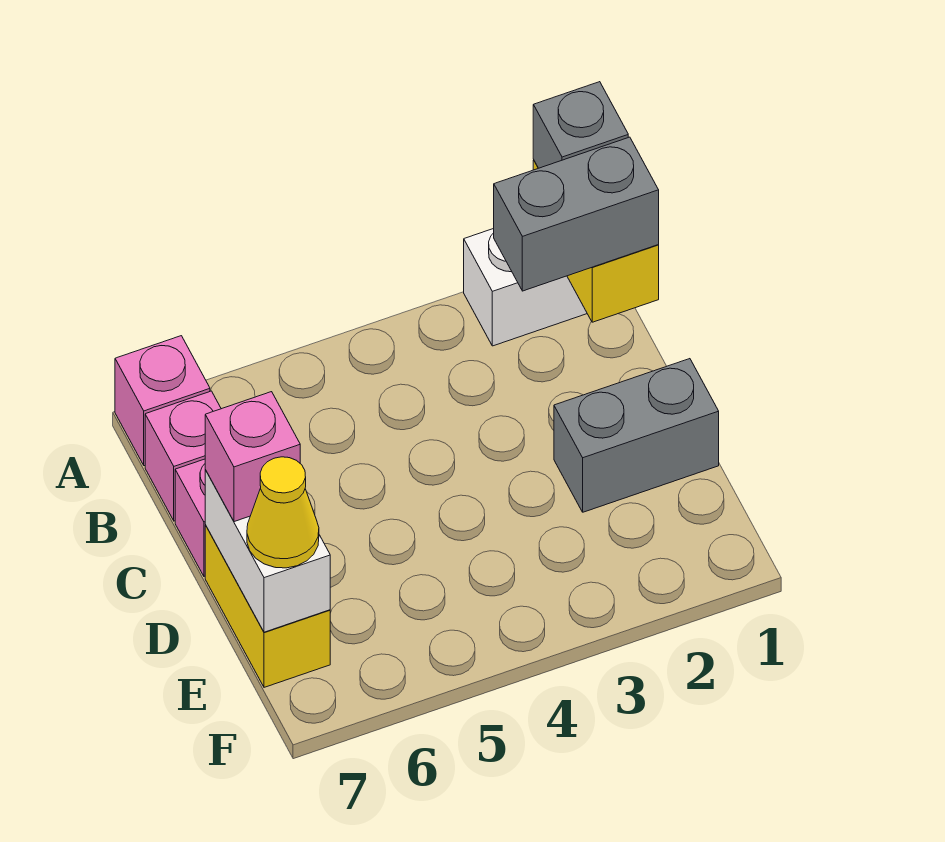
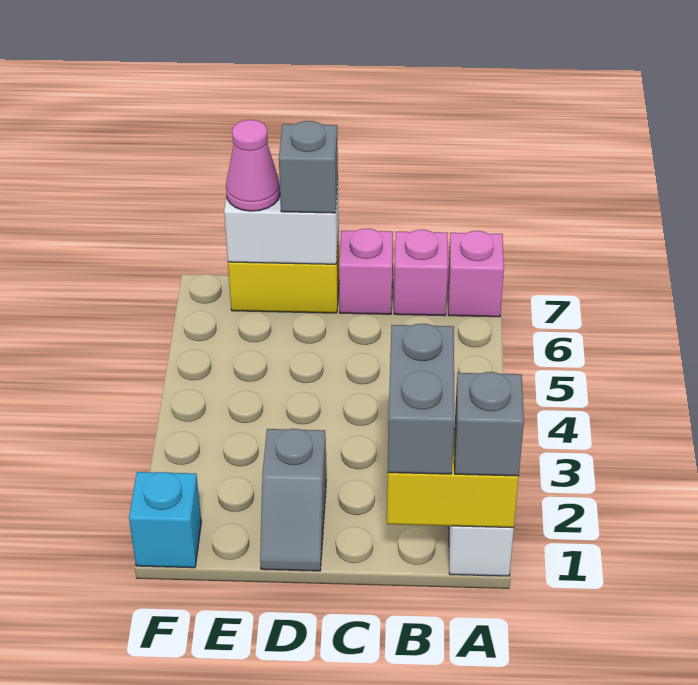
grey 1x2 brick [554,359,719,512] -> grey 1x2 slope [260,429,326,571]
pink 1x1 brick [205,392,300,522] -> grey 1x1 brick [279,121,338,213]
yellow 1x1 cone [247,457,319,568] -> pink 1x1 cone [226,120,280,211]
none -> cyan 1x1 brick [129,472,201,568]

